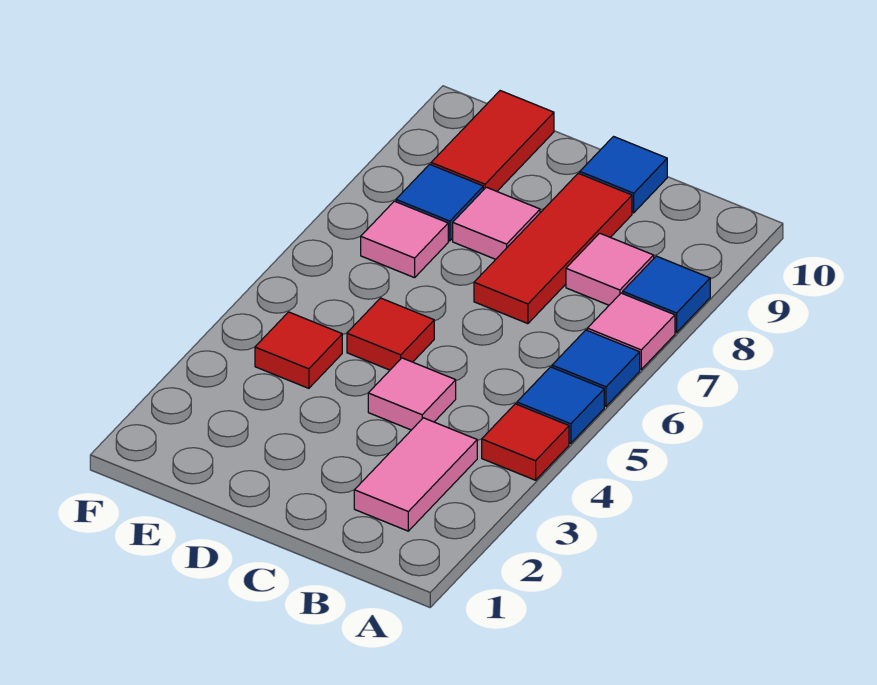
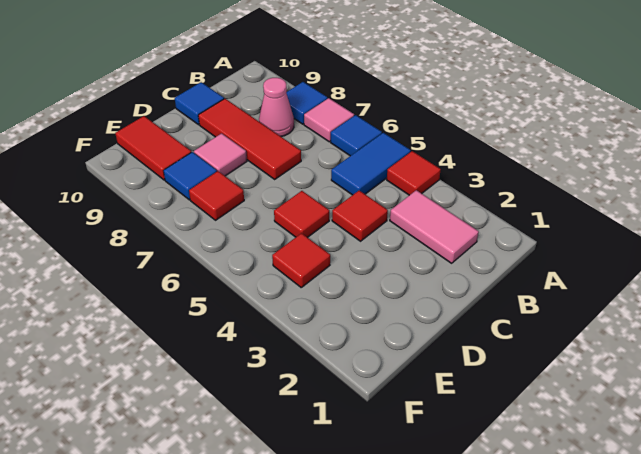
blue 1x1 tile [517,367,604,443] -> blue 1x2 tile [331,133,411,195]
pink 1x1 tile [566,233,654,305] -> pink 1x1 cone [259,78,294,137]
pink 1x1 tile [368,358,456,430] -> red 1x1 tile [332,191,388,241]
pink 1x1 tile [361,201,448,278] -> red 1x1 tile [189,171,244,220]

